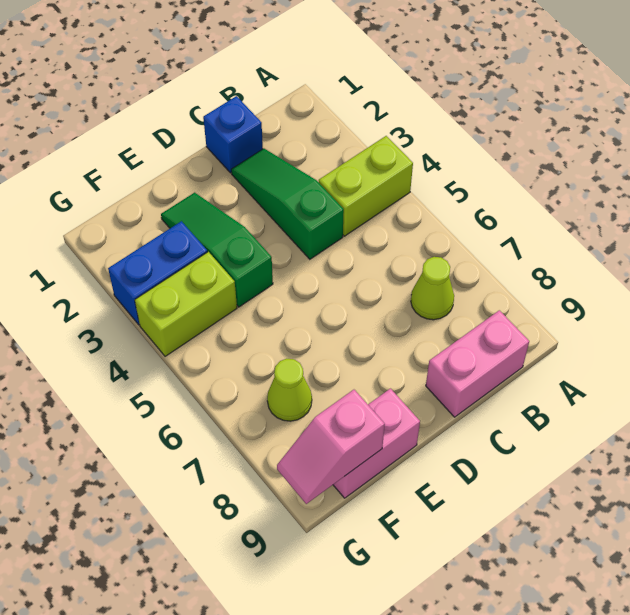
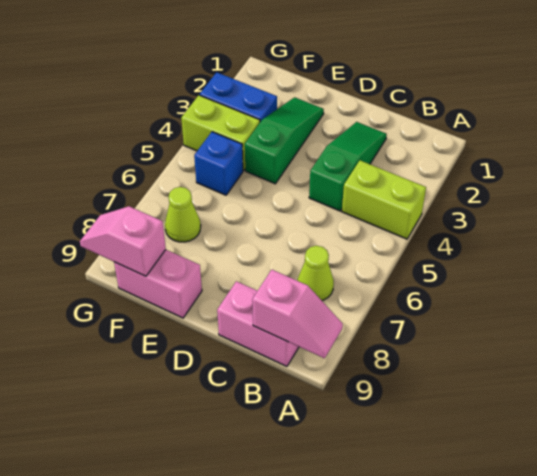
none -> pink 1x2 slope [252,270,343,358]
blue 1x1 brick [203,96,263,173] -> blue 1x1 brick moved to [194,132,243,195]

